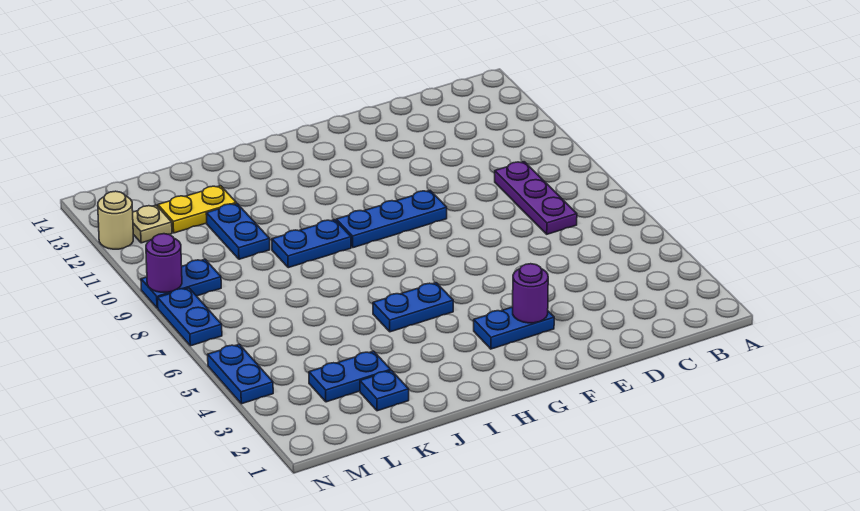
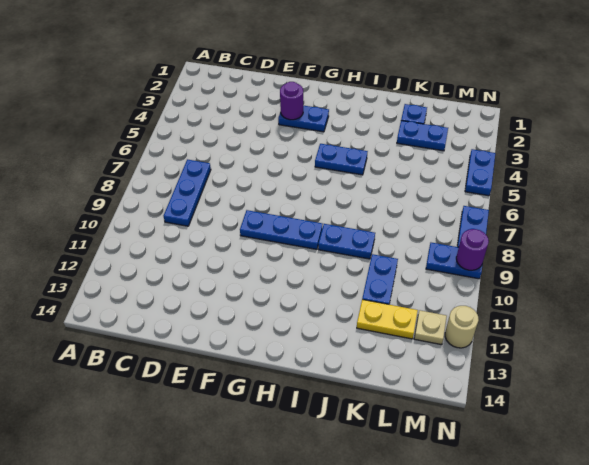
purple 1x3 plate [495,162,577,234] -> blue 1x3 plate [163,159,211,226]

